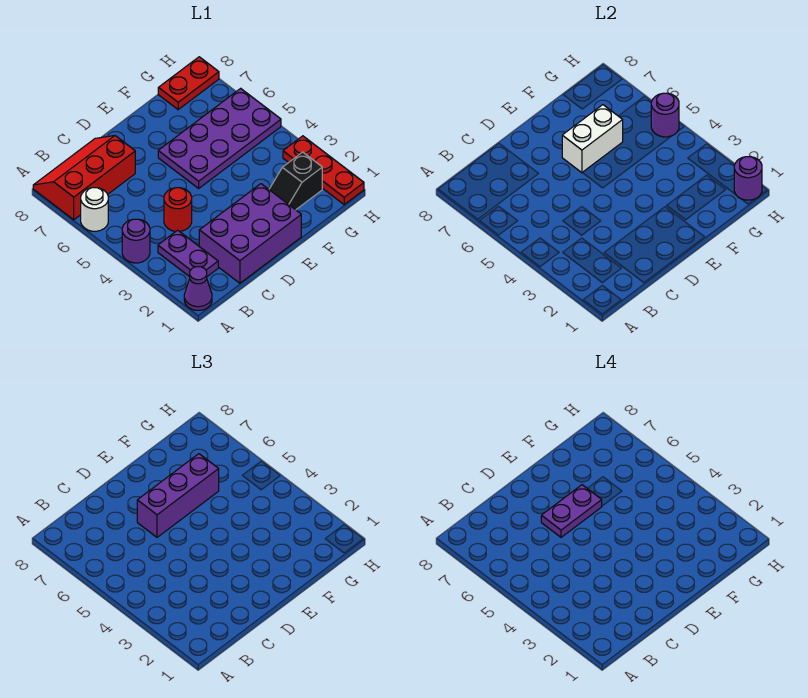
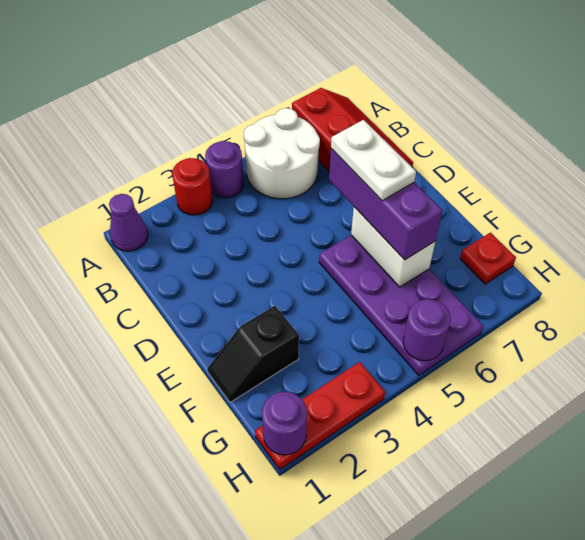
white 1x1 round brick [81,188,108,231] -> white 2x2 round brick [244,108,320,199]
purple 1x2 plate [158,230,218,277] -> none
purple 2x3 brick [199,184,301,283] -> none
red 1x1 round brick [164,188,192,232] -> red 1x1 round brick moved to [172,158,213,215]
purple 1x2 plate [541,485,602,537] -> white 1x2 plate [331,120,416,201]
black 1x2 slope [269,152,322,210] -> black 1x2 slope turned to [207,306,299,402]
red 1x2 plate [158,57,219,110] -> red 1x1 plate [460,233,516,284]

